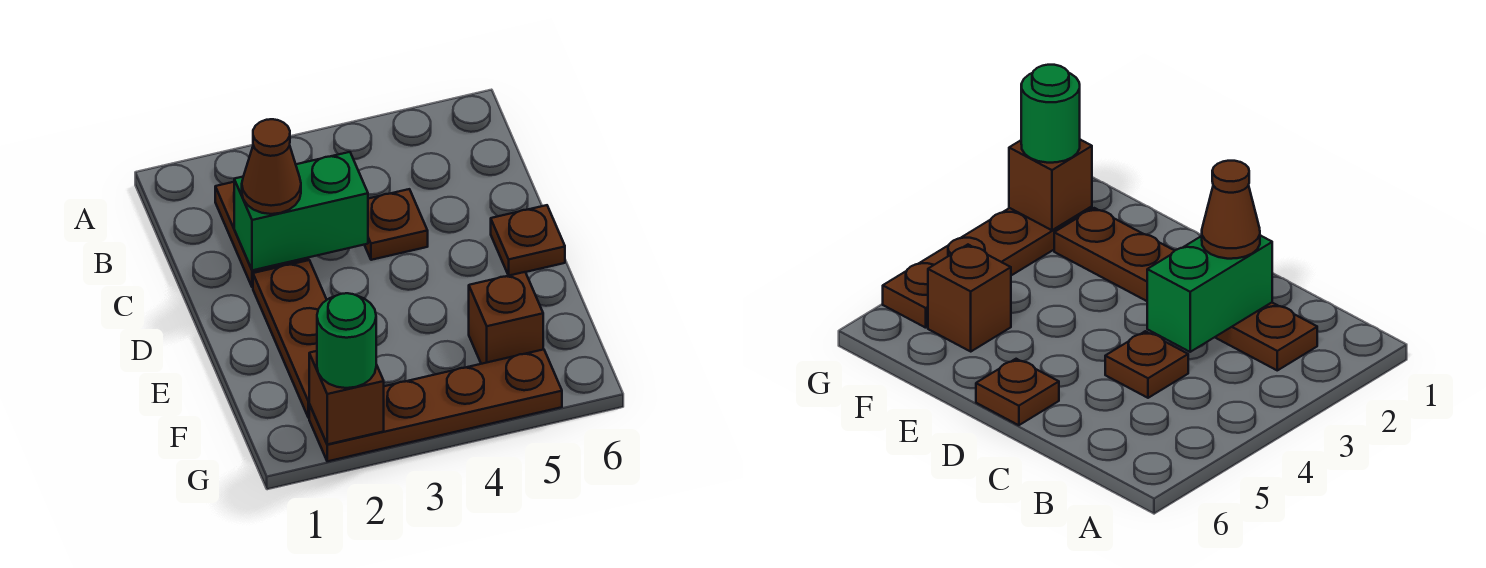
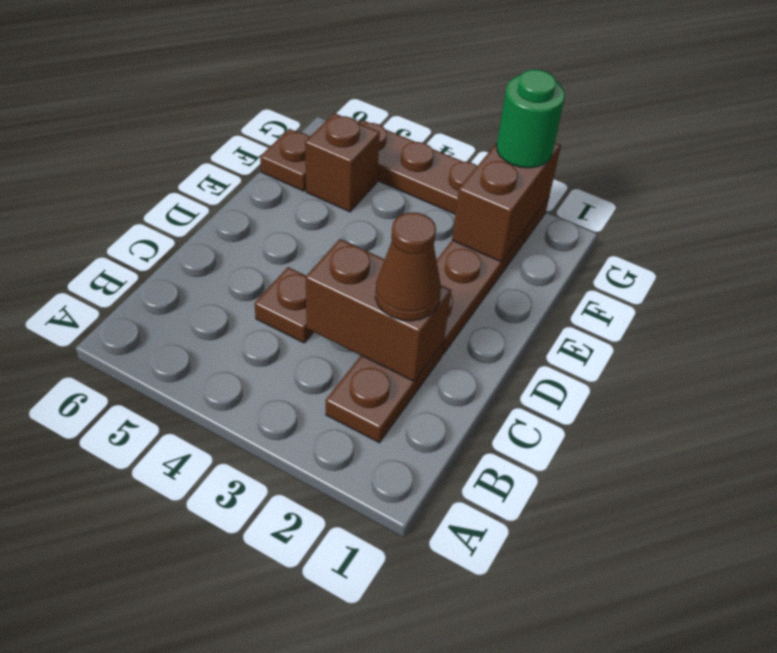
green 1x2 brick [234,152,368,270] -> brown 1x2 brick [306,239,451,381]
brown 1x1 plate [491,205,565,276] -> brown 1x1 plate moved to [260,129,309,191]
brown 1x1 brick [309,351,384,444] -> brown 1x2 brick [452,143,561,262]

